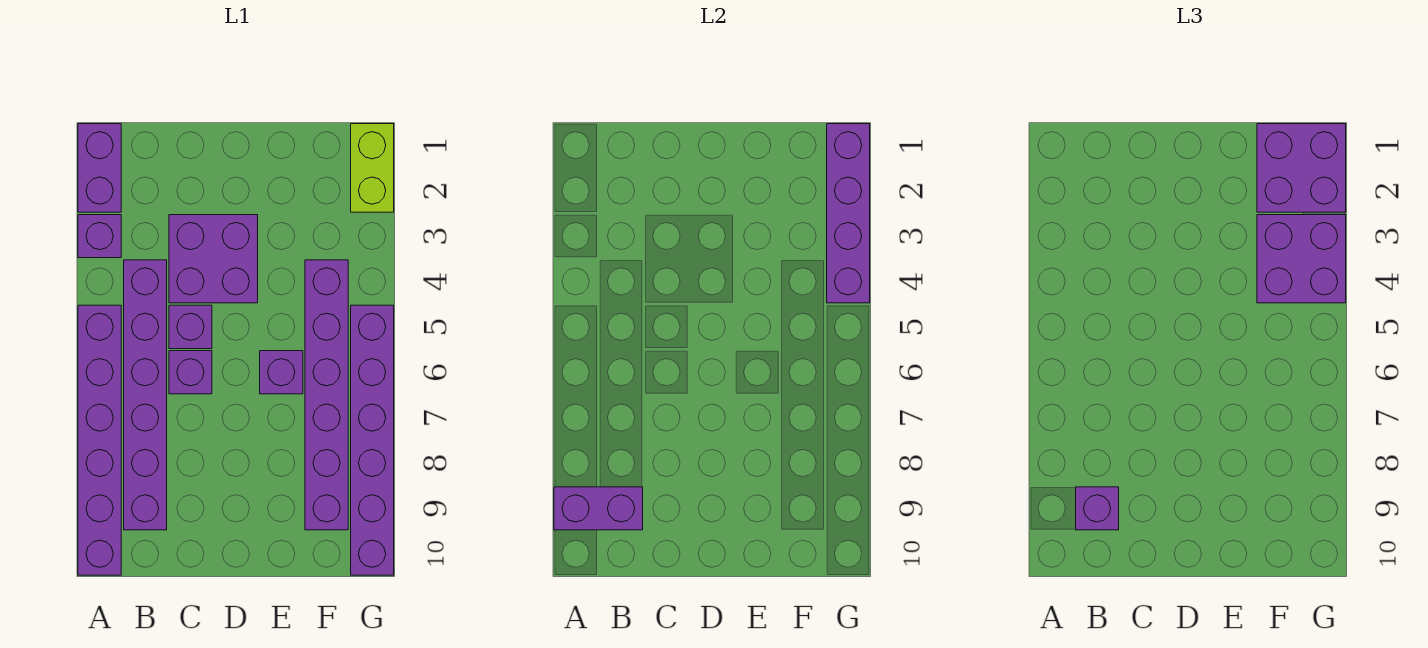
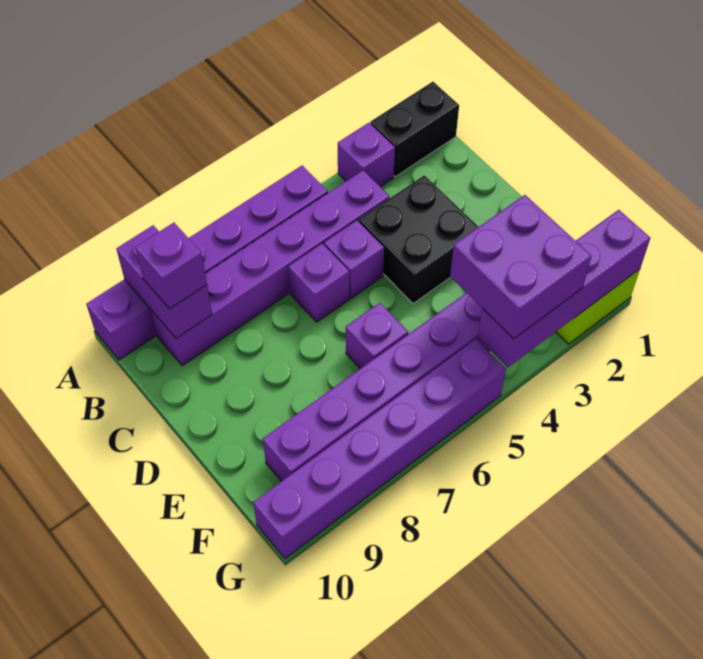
purple 1x2 brick [78,124,121,212] -> black 1x2 brick [370,82,459,177]
purple 2x2 brick [169,215,258,303] -> black 2x2 brick [359,175,478,304]
purple 2x2 brick [1257,124,1346,212] -> none

